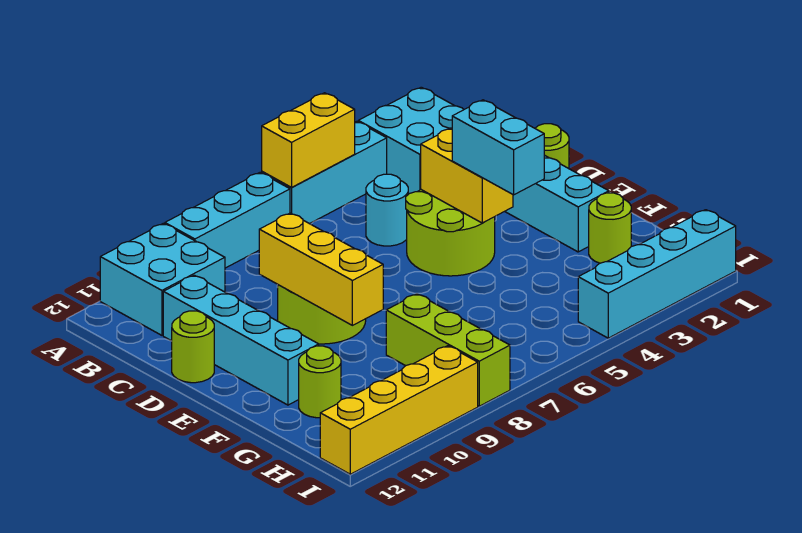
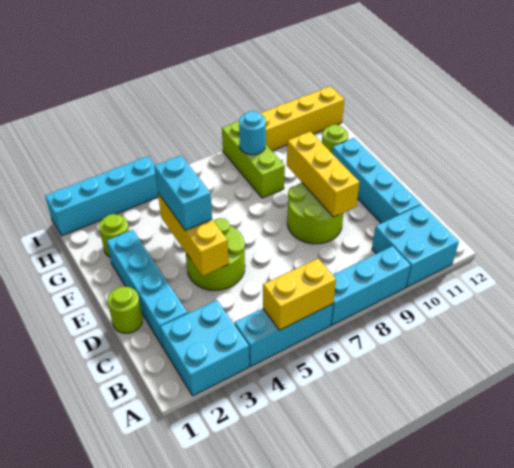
cyan 1x1 round brick [366,174,408,246] -> cyan 1x1 round brick moved to [239,111,266,155]
yellow 1x2 brick [421,128,513,223] -> yellow 1x3 brick [158,193,229,276]
lime 1x1 round brick [172,311,214,383] -> none

